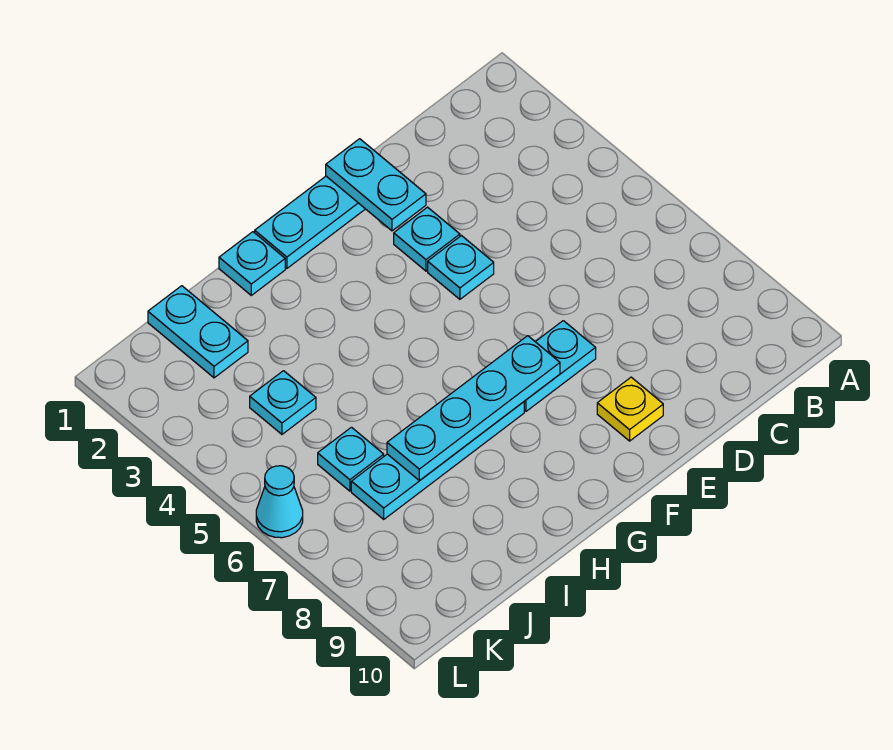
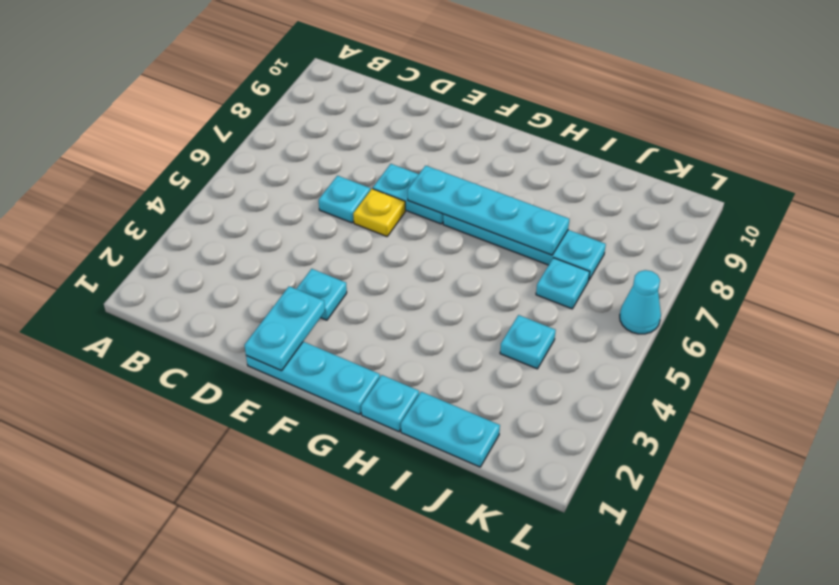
cyan 1x1 plate [428,236,494,299] -> cyan 1x1 plate moved to [319,176,370,223]
yellow 1x1 plate [597,377,663,441] -> yellow 1x1 plate moved to [353,189,405,236]
cyan 1x2 plate [148,286,248,378] -> cyan 1x2 plate turned to [401,392,500,467]

